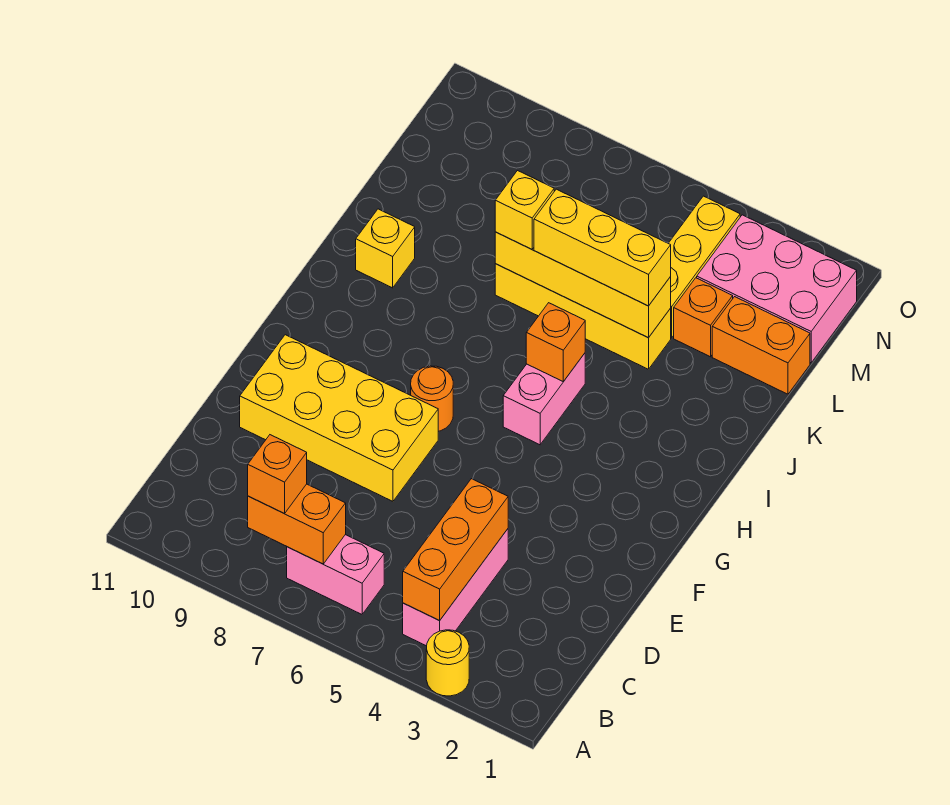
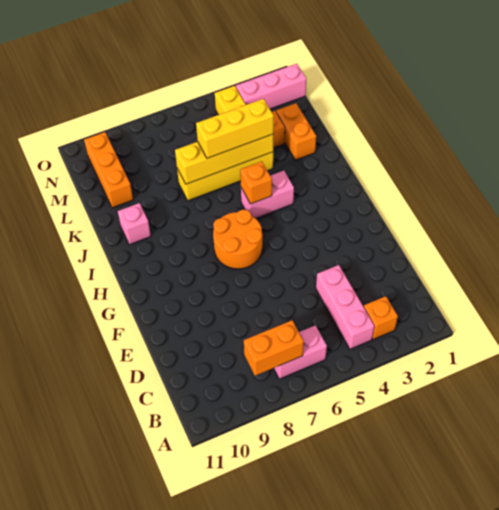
yellow 1x1 round brick [426,630,469,696] -> none
orange 1x3 brick [403,479,508,621] -> orange 1x3 brick moved to [84,132,133,208]
orange 1x1 brick [248,435,307,513] -> orange 1x1 brick moved to [364,296,398,339]
yellow 2x4 brick [240,335,438,501] -> none
orange 1x1 round brick [411,366,453,431] -> orange 2x2 round brick [213,209,262,269]
pink 1x2 brick [503,353,585,445] -> pink 1x2 brick turned to [241,171,294,218]
yellow 1x1 brick [356,209,415,288] -> pink 1x1 brick [118,203,151,245]
yellow 1x1 brick [495,171,554,249] -> none
orange 1x2 brick [712,297,810,394] -> orange 1x2 brick turned to [276,103,316,160]
pink 2x3 brick [697,215,857,363] -> pink 1x3 brick [236,64,306,109]

